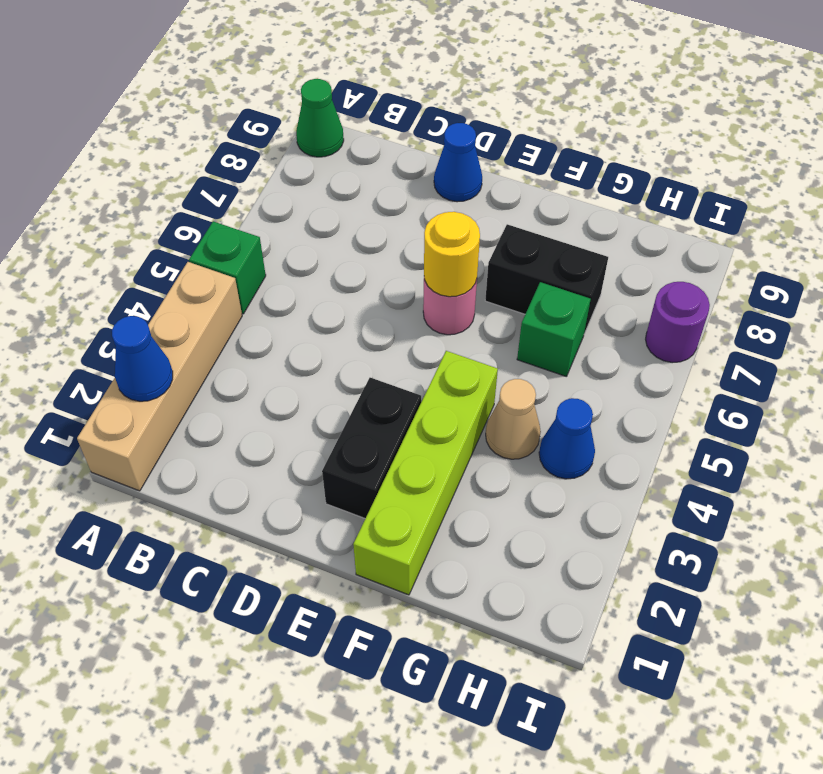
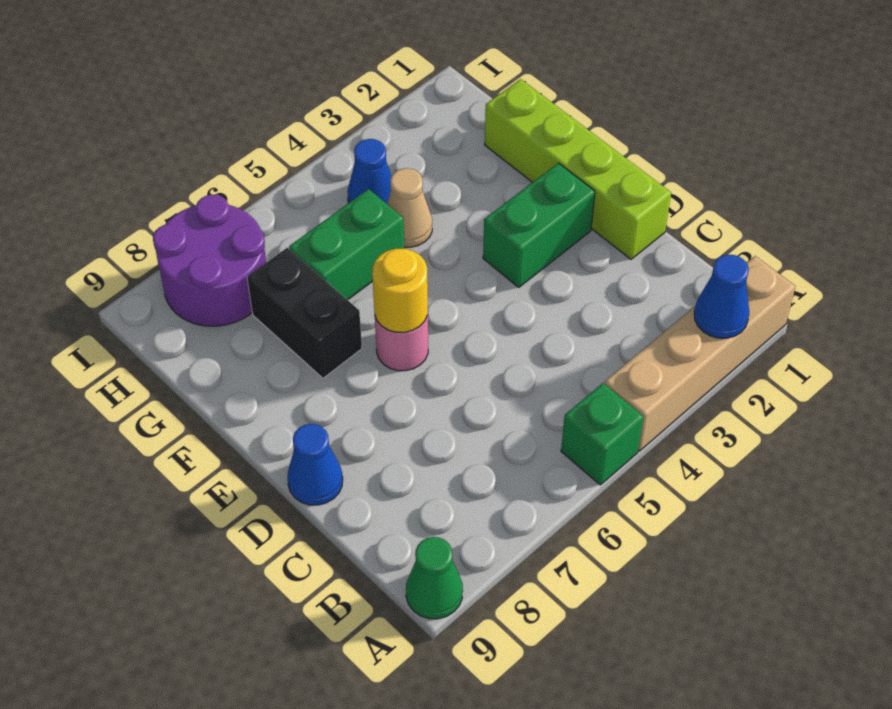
black 1x2 brick [322,378,421,519] -> green 1x2 brick [483,163,595,287]
lime 1x4 brick [353,351,498,595] -> lime 1x4 brick turned to [485,79,671,259]
green 1x1 brick [517,282,591,377] -> green 1x2 brick [289,189,404,300]
purple 1x1 round brick [646,282,710,363] -> purple 2x2 round brick [153,195,266,326]

